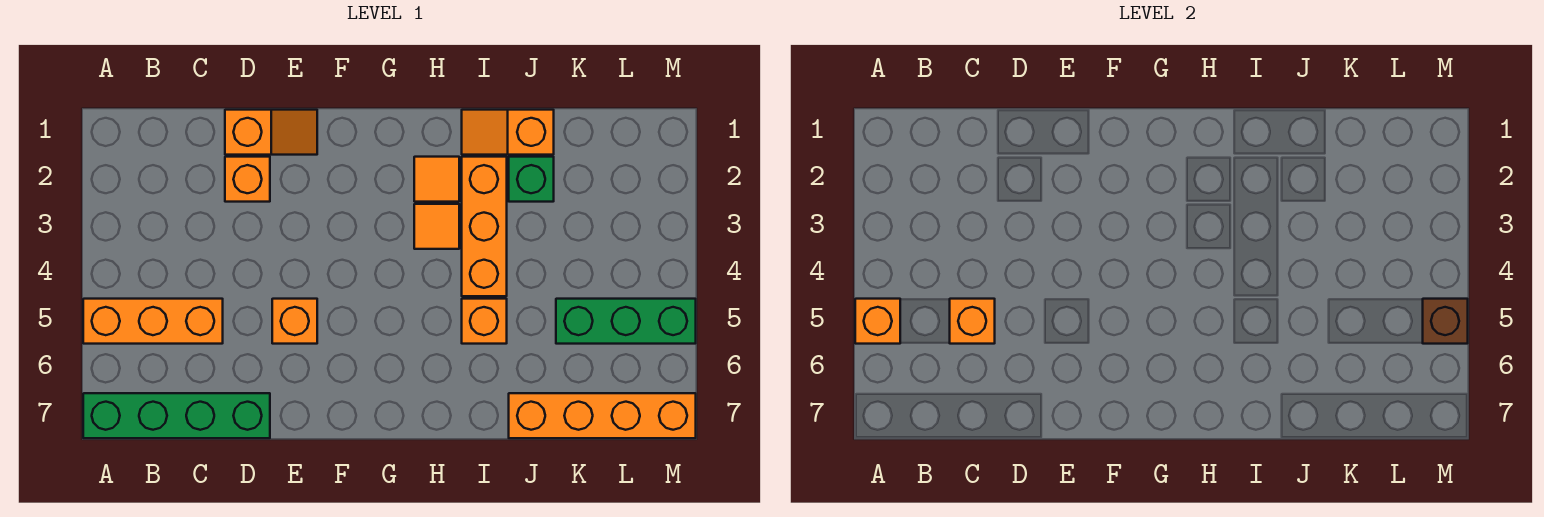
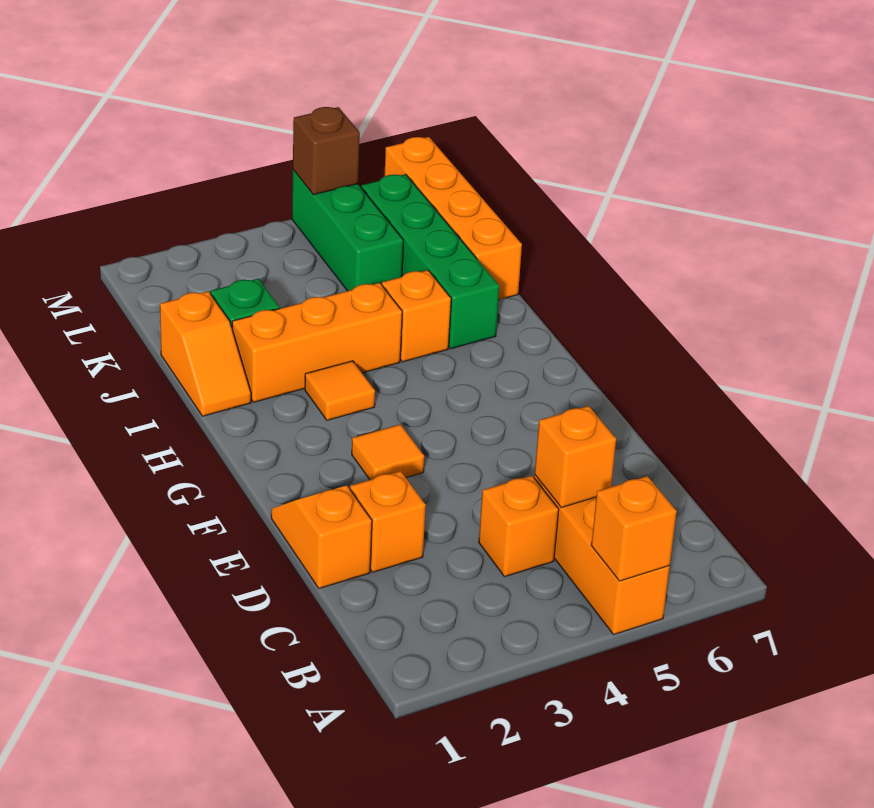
green 1x4 brick [83,393,270,438] -> green 1x4 brick moved to [361,174,499,349]
orange 1x1 brick [272,299,317,344] -> orange 1x1 brick moved to [479,476,559,577]
orange 1x1 tile [414,157,459,202] -> orange 1x1 tile moved to [352,424,424,480]

